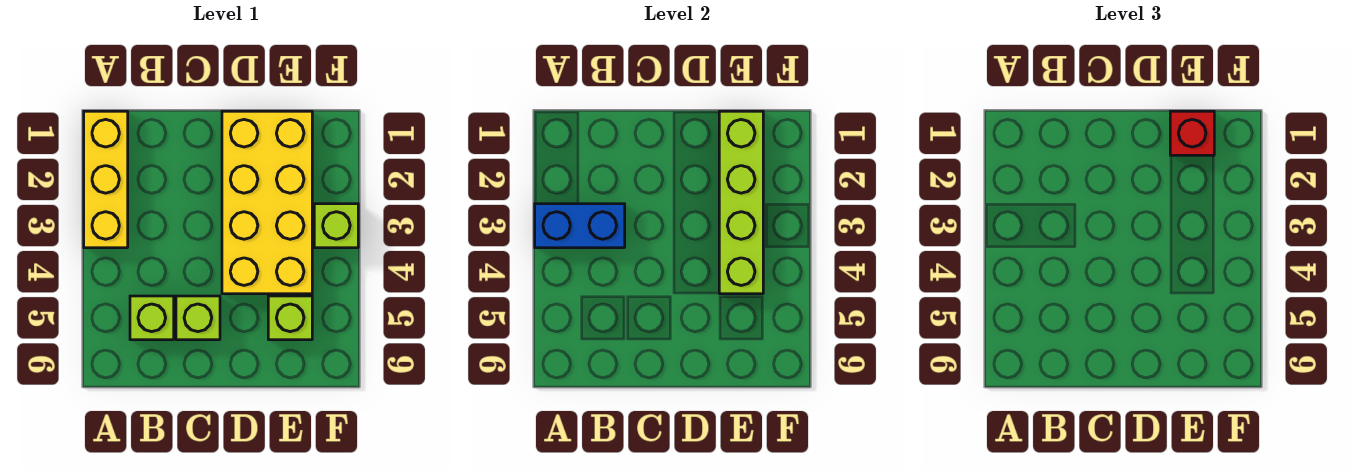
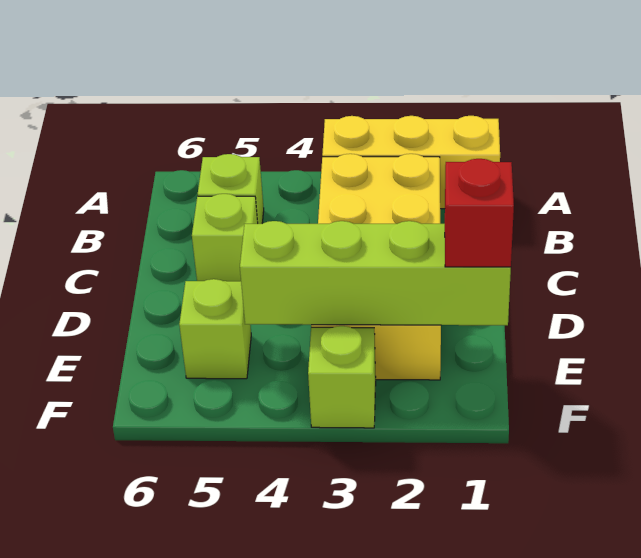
blue 1x2 brick [535,204,625,248] -> none
yellow 2x4 brick [222,111,312,294] -> yellow 2x4 brick turned to [311,154,441,380]

